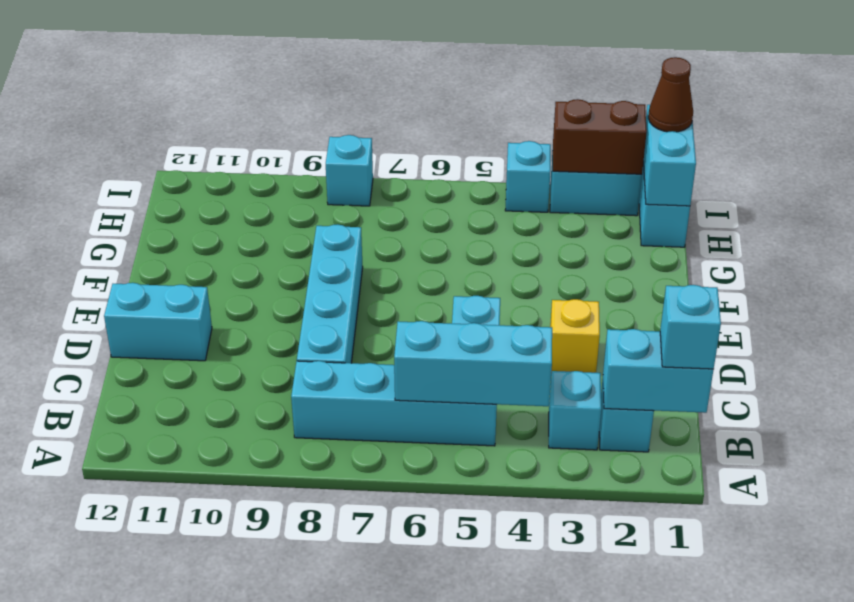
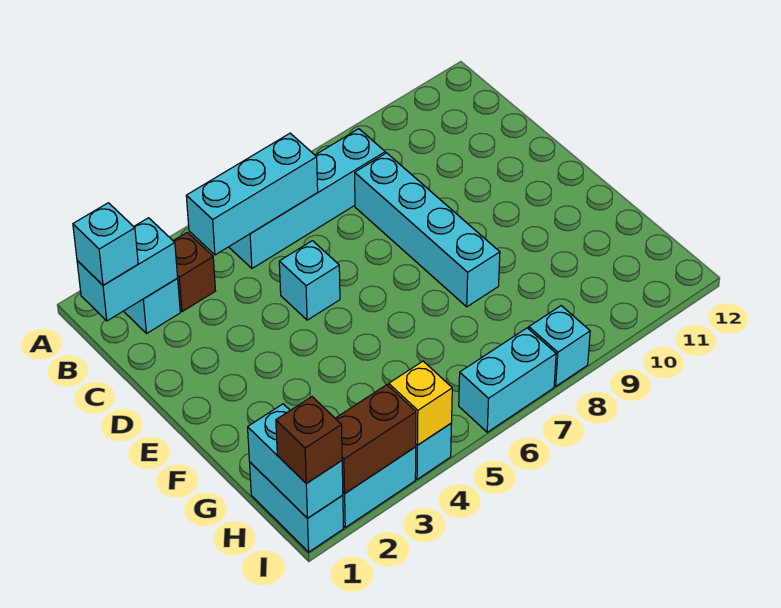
cyan 1x1 brick [549,371,601,450] -> brown 1x1 brick [173,232,215,312]
yellow 1x1 brick [550,299,600,373] -> yellow 1x1 brick moved to [389,361,452,445]
cyan 1x2 brick [104,283,212,361] -> cyan 1x2 brick moved to [459,328,556,432]
brown 1x1 cone [648,57,693,132] -> brown 1x1 brick [276,397,342,484]

